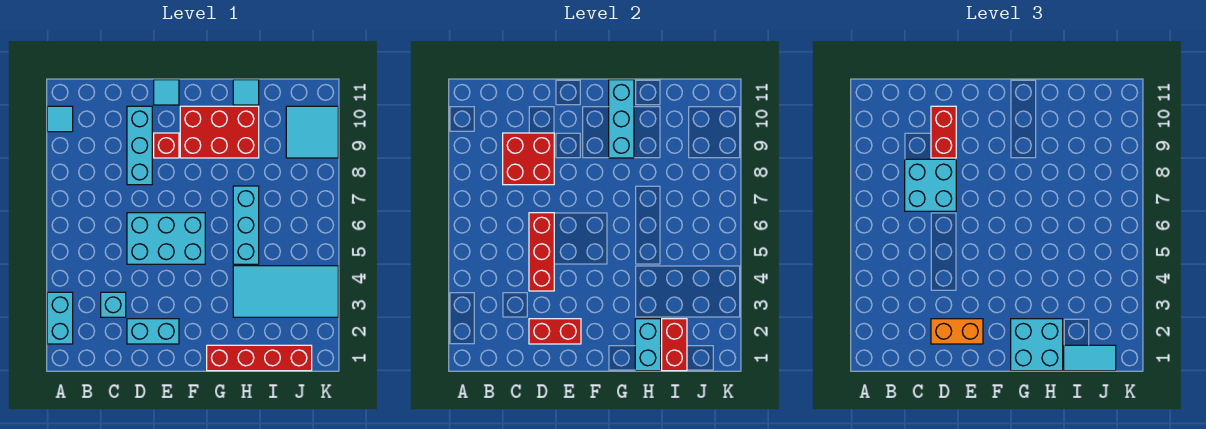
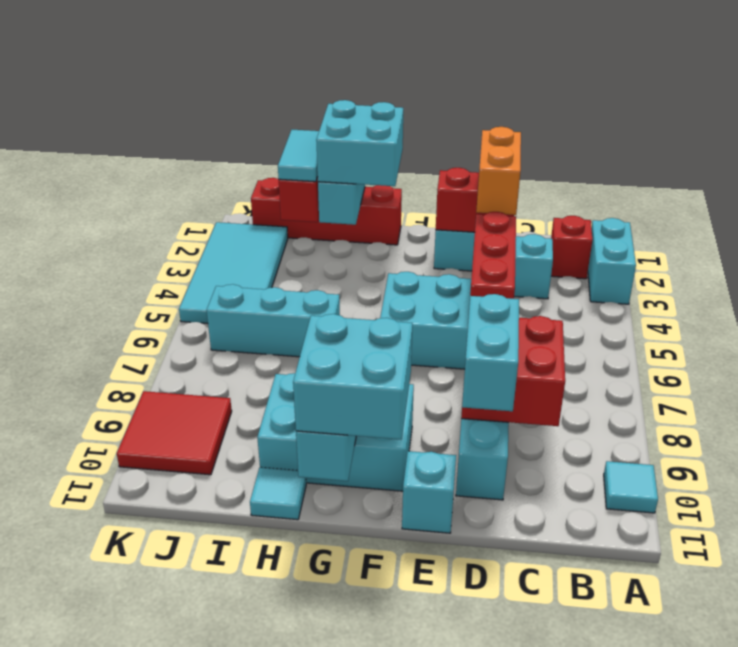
cyan 2x2 brick [905,159,956,211] -> cyan 2x2 brick moved to [293,314,412,440]
orange 1x2 brick [931,319,983,344] -> orange 1x2 brick turned to [476,127,521,215]
red 1x2 brick [931,106,956,158] -> cyan 1x2 brick [462,294,519,411]
red 1x1 brick [154,133,179,158] -> red 1x1 brick moved to [551,216,592,279]
cyan 1x1 tile [154,80,179,105] -> cyan 1x1 brick [402,451,456,533]
red 2x3 brick [180,106,259,158] -> cyan 2x3 brick [257,373,414,491]
cyan 2x4 tile [233,266,338,317] -> cyan 2x4 tile turned to [179,222,288,323]
cyan 1x3 brick [233,186,259,264] -> cyan 1x3 brick turned to [206,284,340,357]
cyan 1x2 tile [1064,345,1116,371] -> cyan 1x2 tile turned to [278,130,319,182]
cyan 2x2 tile [286,106,338,158] -> red 2x2 tile [117,391,232,475]

